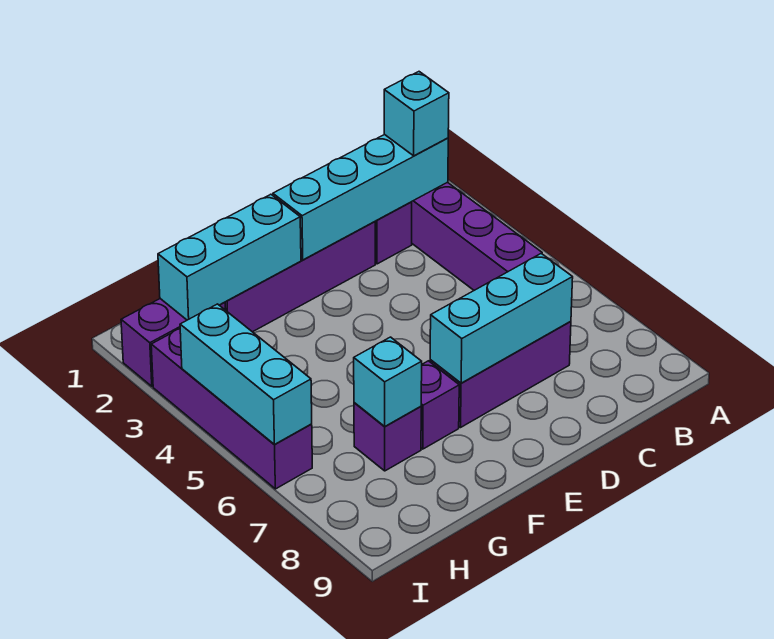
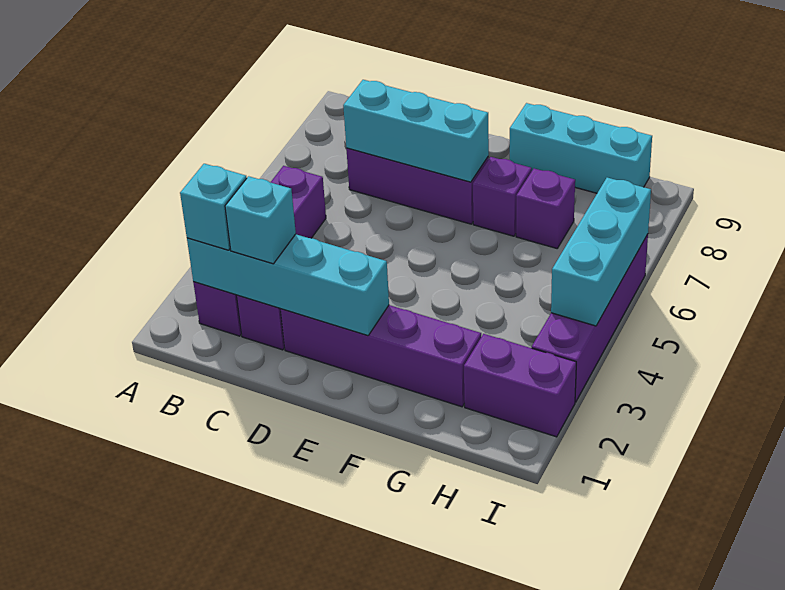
cyan 1x3 brick [158,194,301,320] -> cyan 1x3 brick moved to [510,103,652,193]
cyan 1x1 brick [354,337,422,427] -> cyan 1x1 brick moved to [225,176,296,264]

